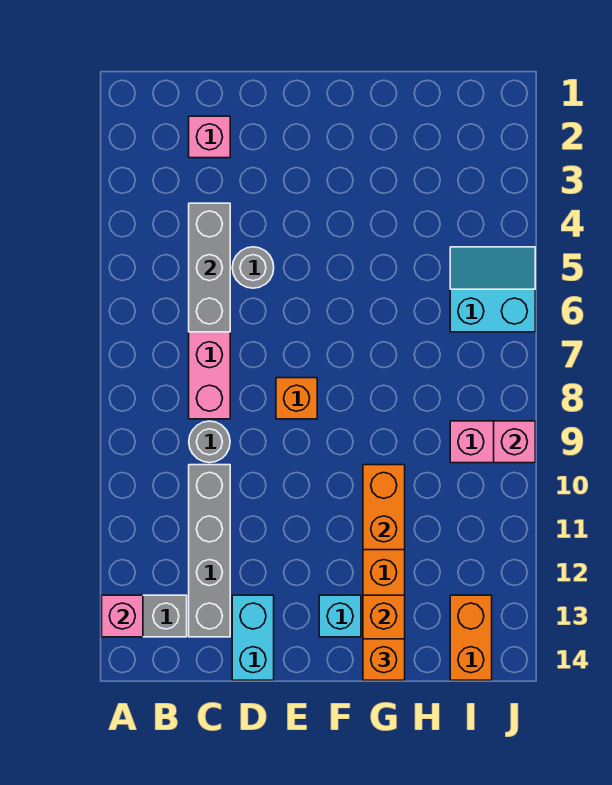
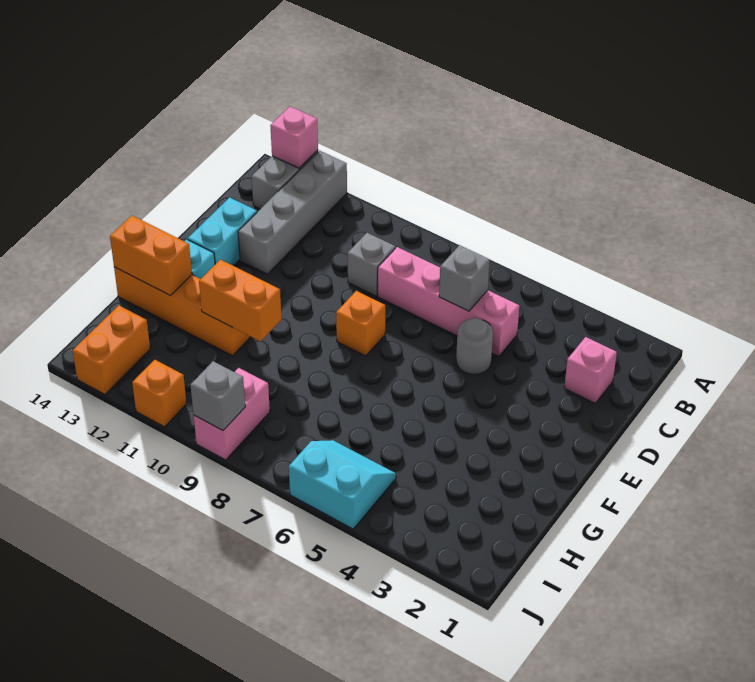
grey 1x3 brick [189,203,230,332] -> grey 1x1 brick [439,245,490,311]
grey 1x1 round brick [189,421,230,463] -> grey 1x1 brick [348,233,395,296]
grey 1x4 brick [189,465,230,637] -> grey 1x4 brick turned to [238,151,347,274]
cyan 1x2 brick [232,595,274,680] -> cyan 1x2 brick turned to [188,197,257,266]
orange 1x1 brick [363,639,405,680] -> orange 1x1 brick moved to [132,360,187,427]
cyan 2x2 slope [450,247,535,332] -> cyan 2x2 slope turned to [289,440,396,529]
orange 1x2 brick [450,595,492,680] -> orange 1x2 brick turned to [73,305,150,394]
pink 1x1 brick [494,421,535,463] -> grey 1x1 brick [190,361,245,430]

